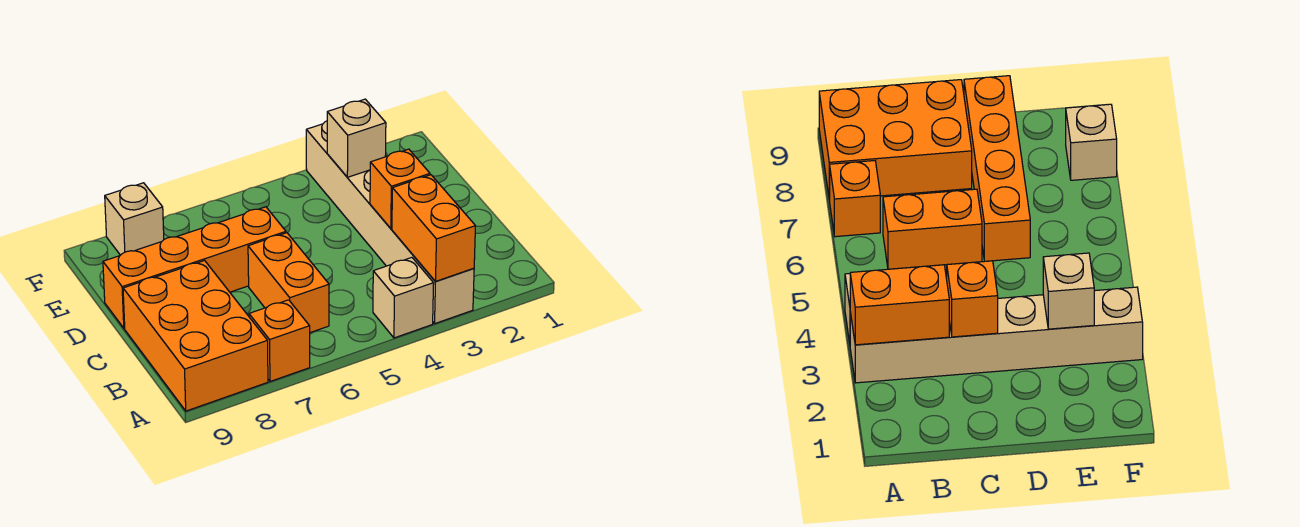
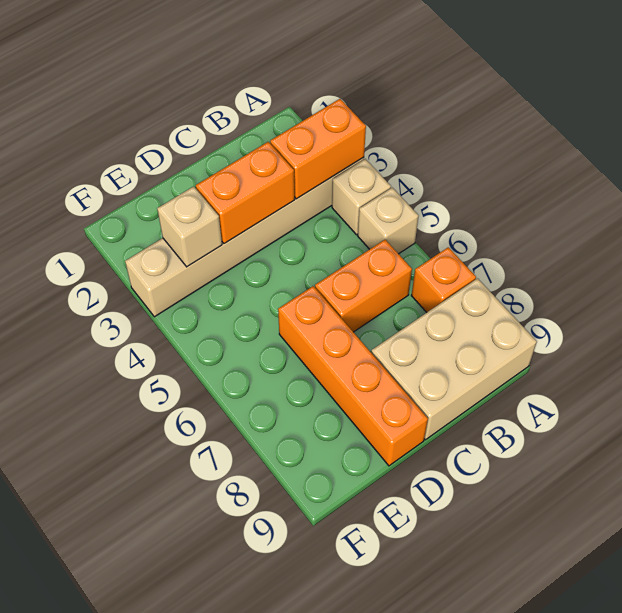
orange 2x3 brick [123,261,268,411] -> tan 2x3 brick [371,278,537,440]
orange 1x1 brick [370,149,430,229] -> orange 1x2 brick [196,142,295,244]
tan 1x1 brick [105,183,164,255] -> tan 1x1 brick moved to [358,188,418,254]

